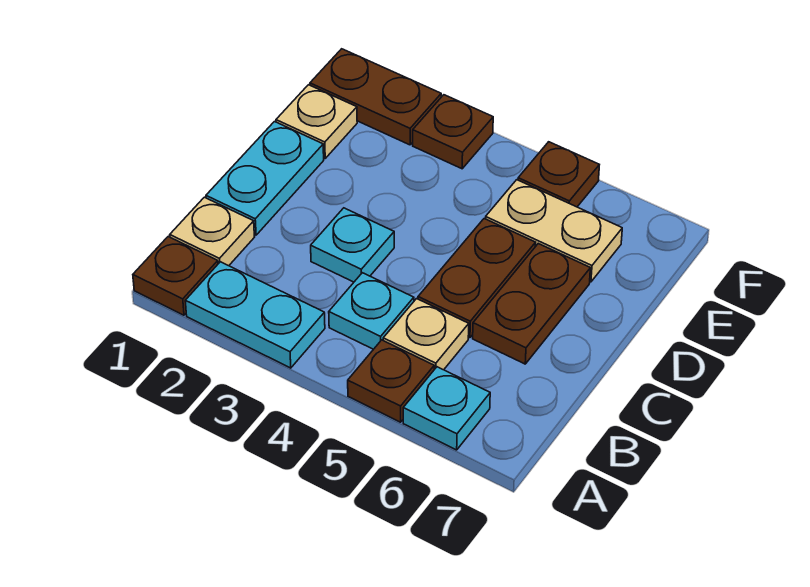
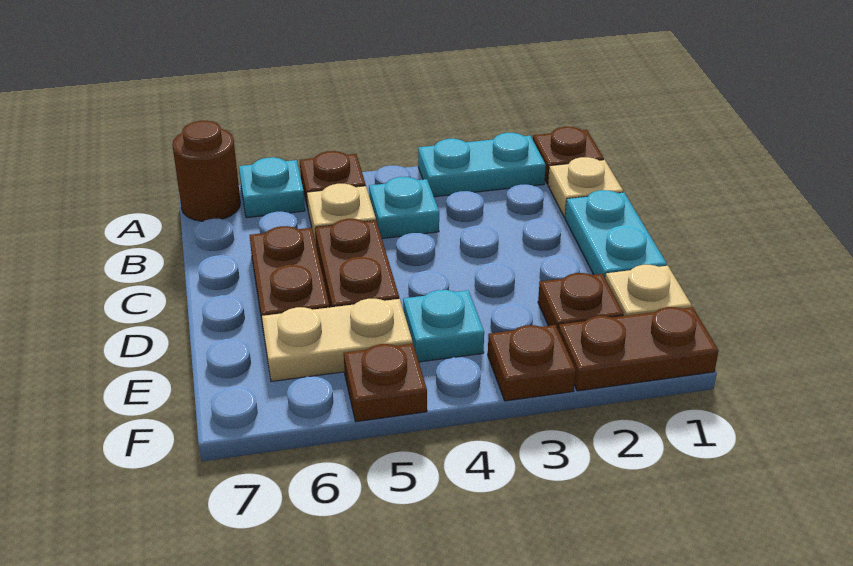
none -> brown 1x1 round brick [172,121,240,221]
cyan 1x1 plate [311,208,394,282] -> cyan 1x1 plate moved to [403,290,484,362]
none -> brown 1x1 plate [538,273,624,330]

